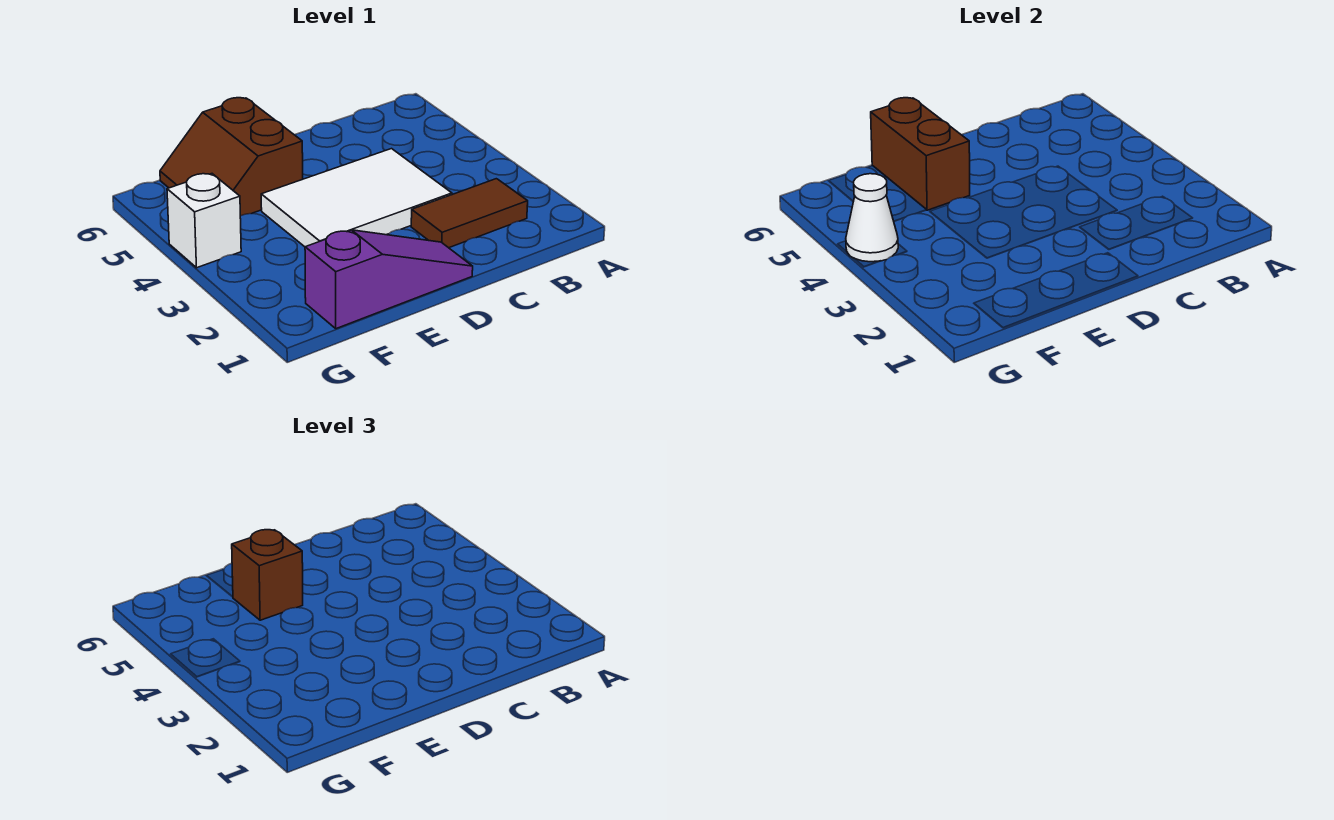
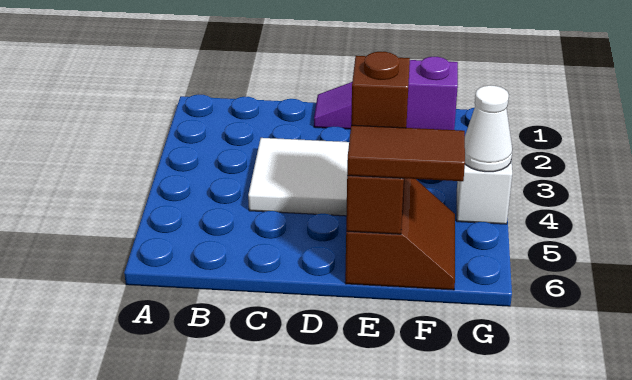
brown 1x2 tile [411,179,528,248] -> brown 1x2 tile moved to [347,125,465,181]

